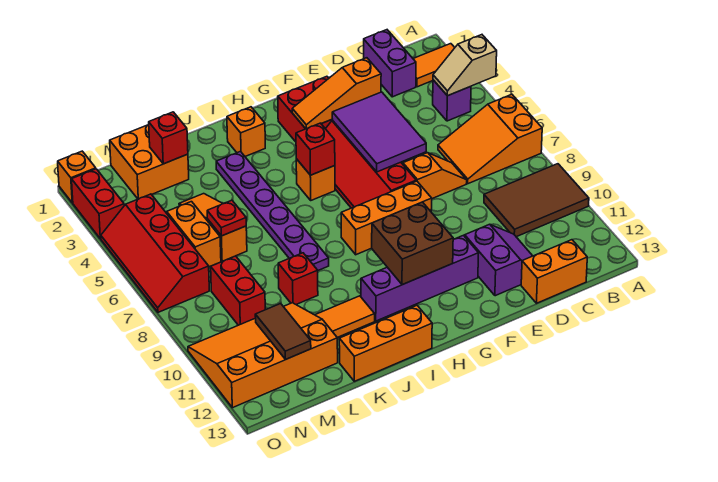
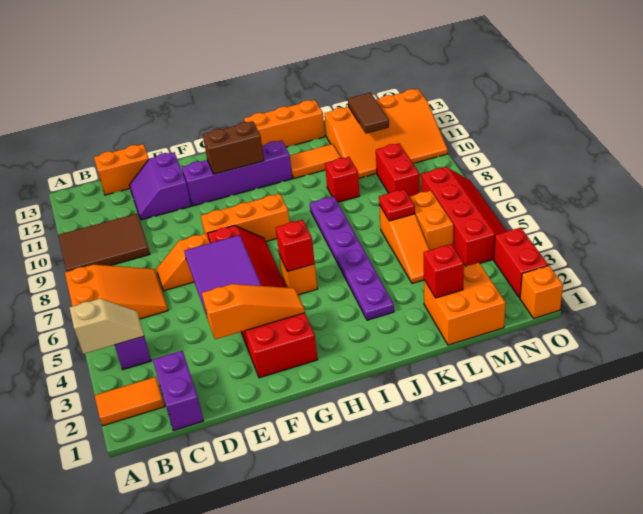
brown 2x2 brick [372,202,453,285] -> brown 1x2 brick [203,121,264,174]
orange 1x1 brick [227,107,265,156] -> none

